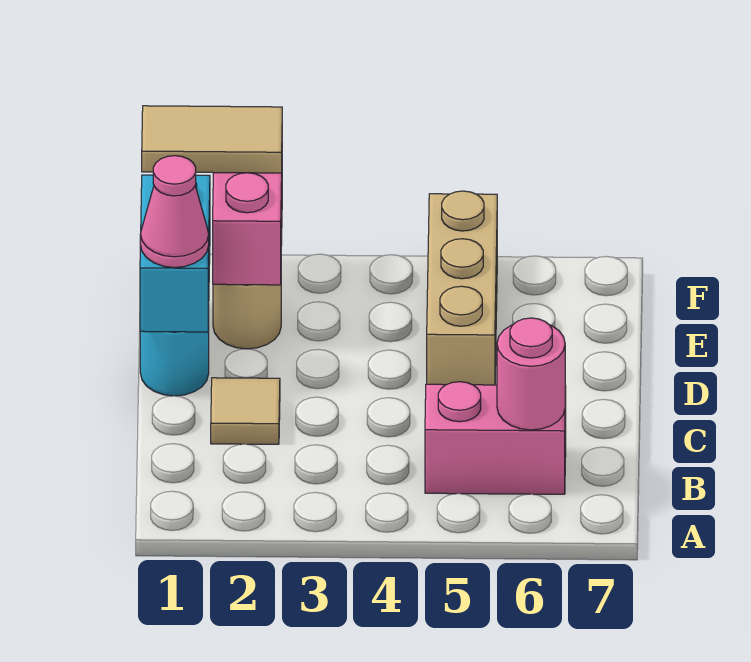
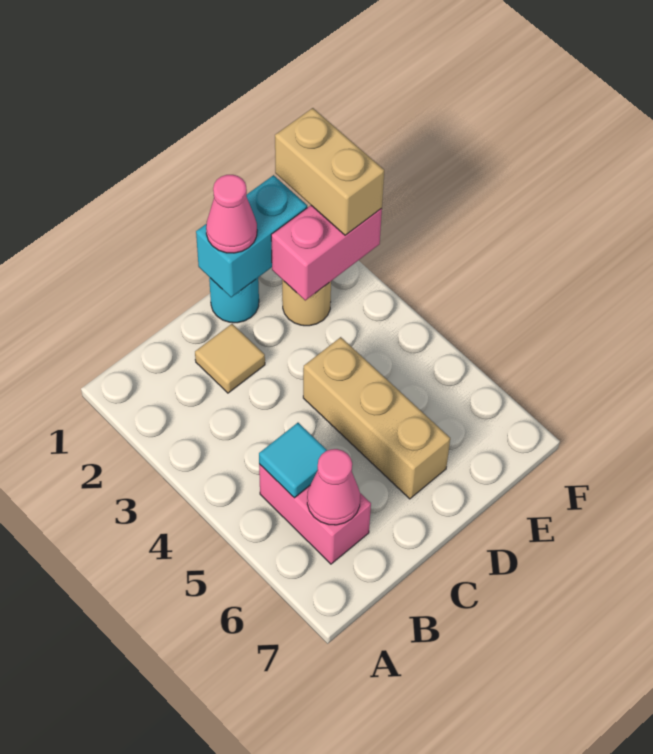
none -> cyan 1x1 tile [259,423,327,498]
pink 1x1 round brick [497,318,565,430] -> pink 1x1 cone [307,449,360,525]
tan 1x3 brick [427,191,497,385] -> tan 1x3 brick turned to [303,337,450,499]
tan 1x2 tile [142,106,282,173] -> tan 1x2 brick [275,108,384,235]

